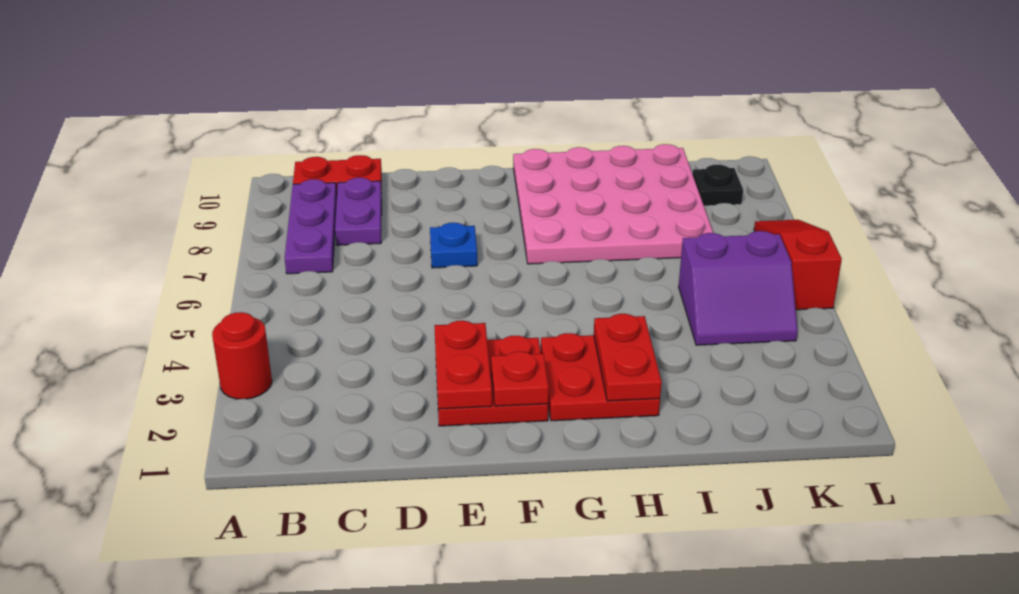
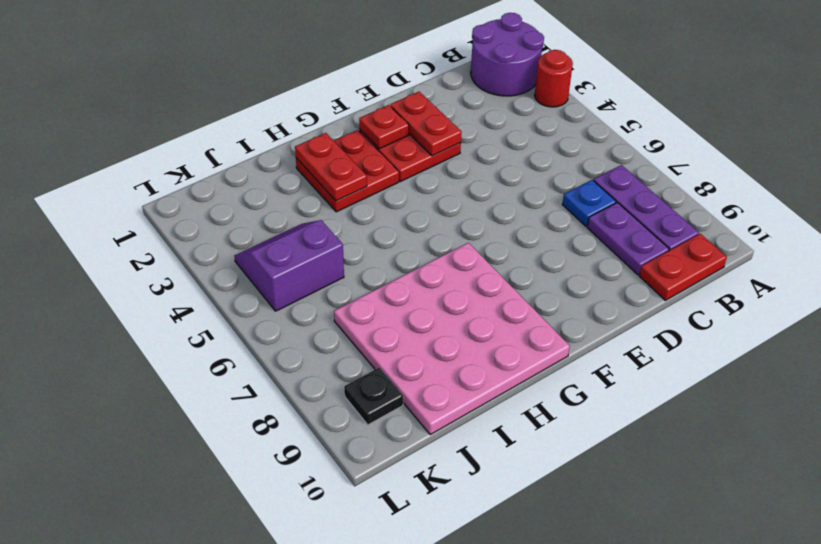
none -> purple 2x2 round brick [471,13,544,96]
blue 1x1 plate [430,223,477,268] -> blue 1x1 plate moved to [562,180,616,226]
red 1x3 slope [754,220,842,310] -> none

